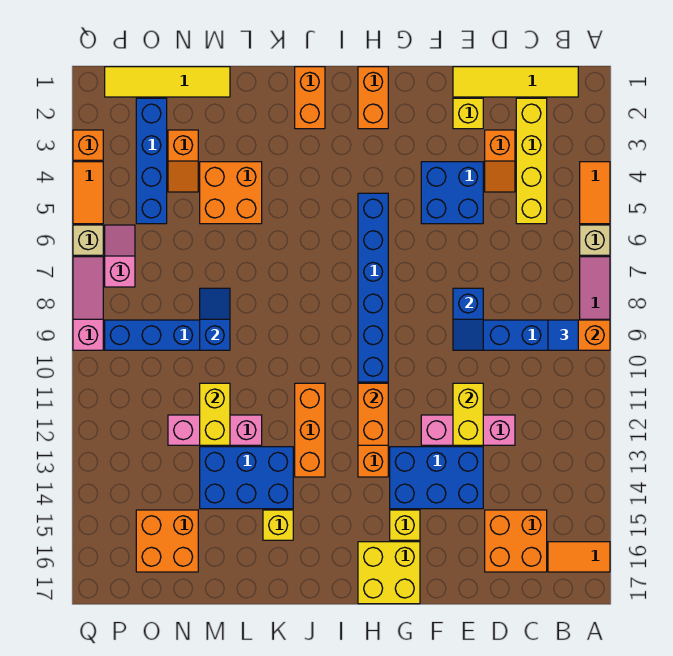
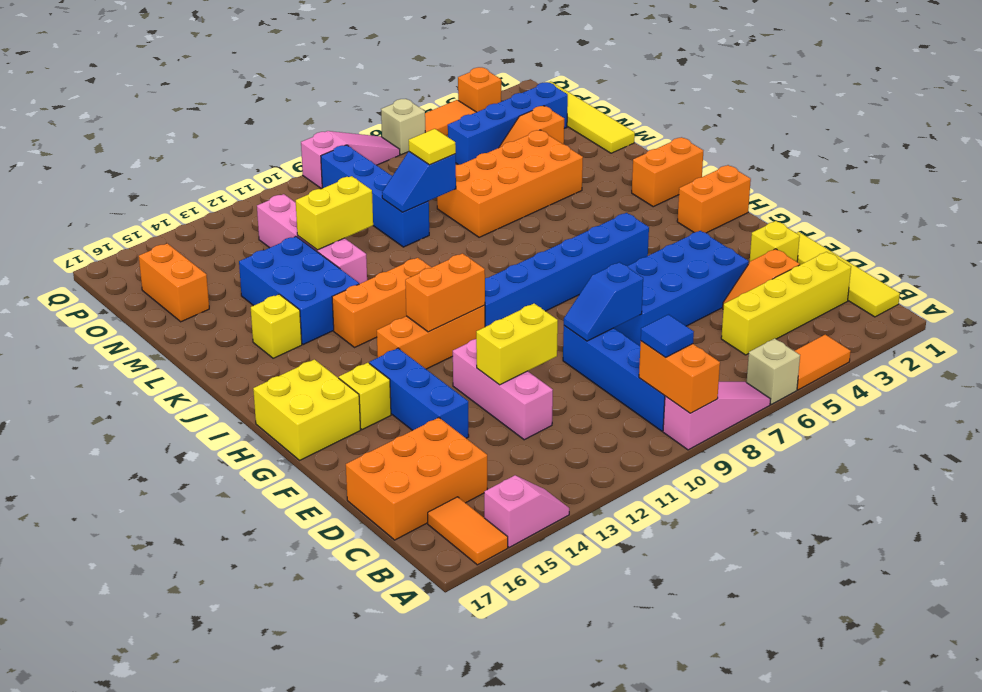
orange 2x2 brick [485,510,547,572] -> orange 2x3 brick [346,418,487,540]
blue 2x2 brick [421,162,483,224] -> blue 2x4 brick [614,231,749,346]
blue 2x3 brick [390,447,483,509] -> blue 1x3 brick [369,348,469,438]
orange 2x2 brick [200,162,262,224] -> orange 2x4 brick [437,130,583,237]
pink 1x3 brick [168,415,262,445] -> pink 1x4 brick [257,194,367,284]
blue 1x2 slope [200,288,230,350] -> blue 1x2 slope turned to [382,152,456,212]
none -> yellow 1x1 tile [409,129,456,165]
orange 2x2 brick [136,510,198,572] -> orange 1x2 brick [139,243,209,322]
pink 1x2 slope [105,225,135,287] -> pink 1x2 slope moved to [484,475,569,548]

